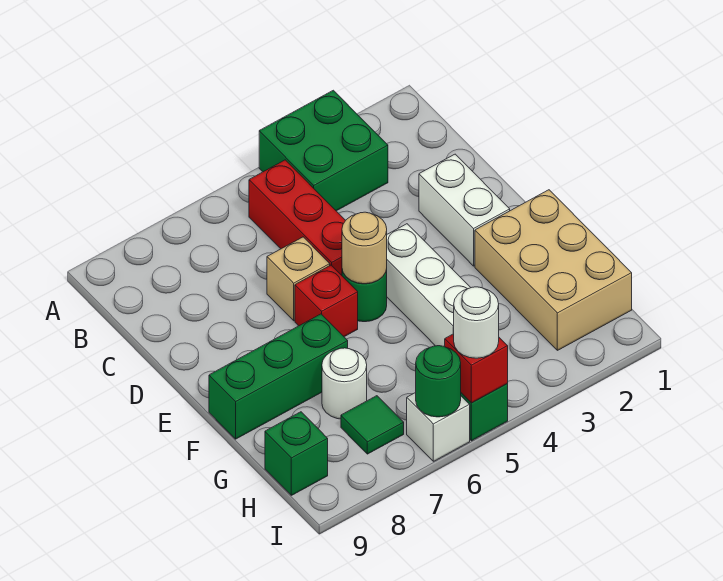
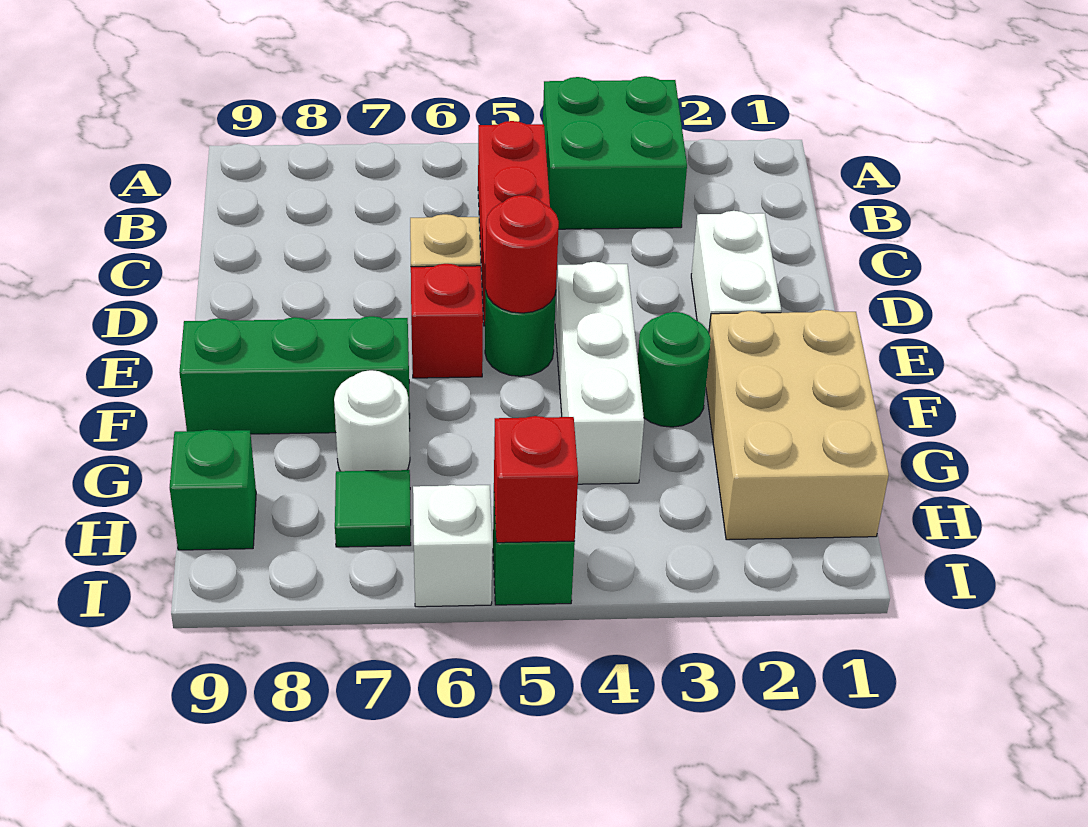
tan 1x1 round brick [342,212,387,284] -> red 1x1 round brick [485,195,559,313]
white 1x1 round brick [453,287,499,358] -> none
green 1x1 round brick [416,346,461,417] -> green 1x1 round brick moved to [638,312,711,427]

